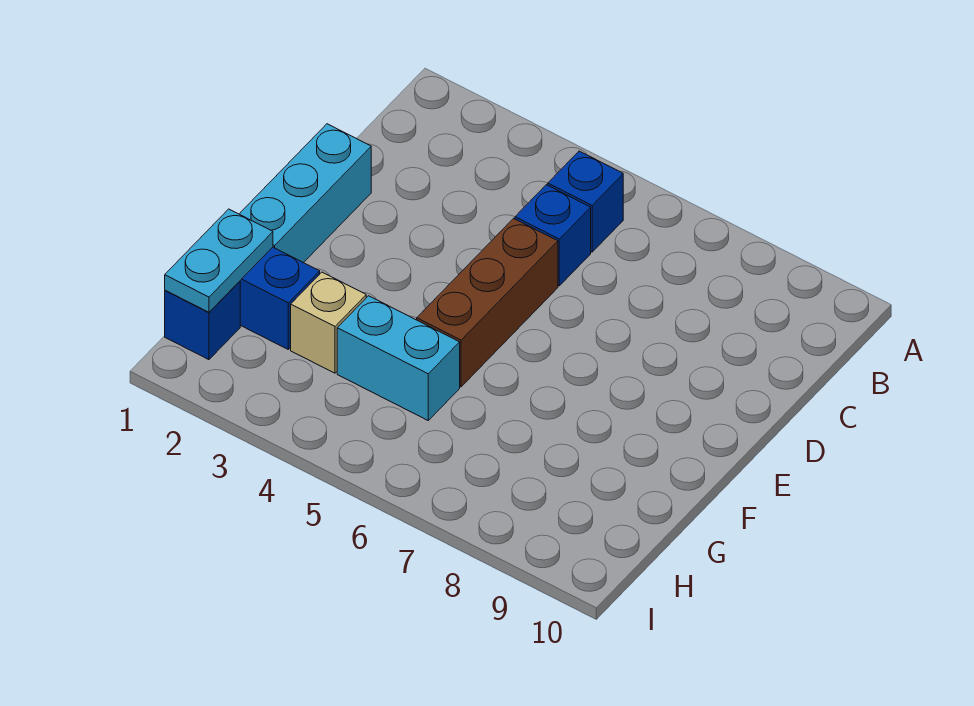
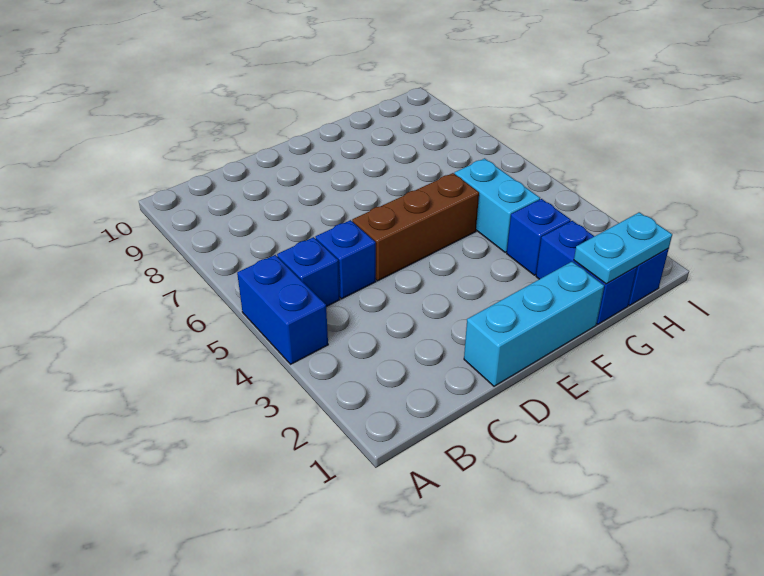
none -> blue 1x2 brick [237,255,328,364]
tan 1x1 brick [291,272,366,373] -> blue 1x1 brick [507,199,571,275]

